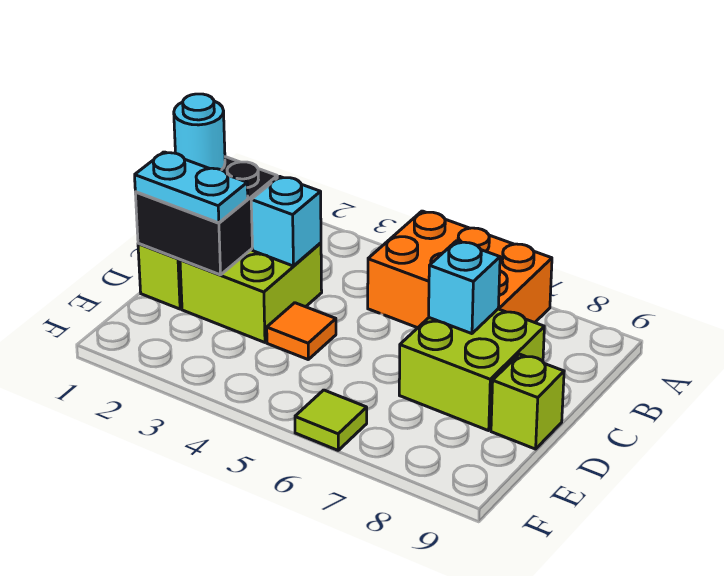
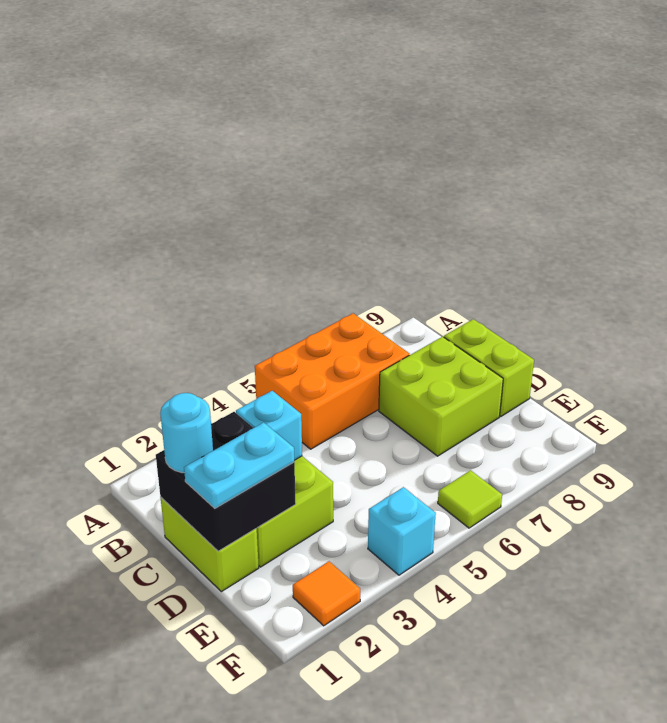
cyan 1x1 brick [429,241,500,334] -> cyan 1x1 brick moved to [368,487,436,575]
orange 1x1 tile [267,303,336,359] -> orange 1x1 tile moved to [293,561,360,626]
lime 1x1 brick [491,354,564,449] -> lime 1x2 brick [444,319,534,417]

